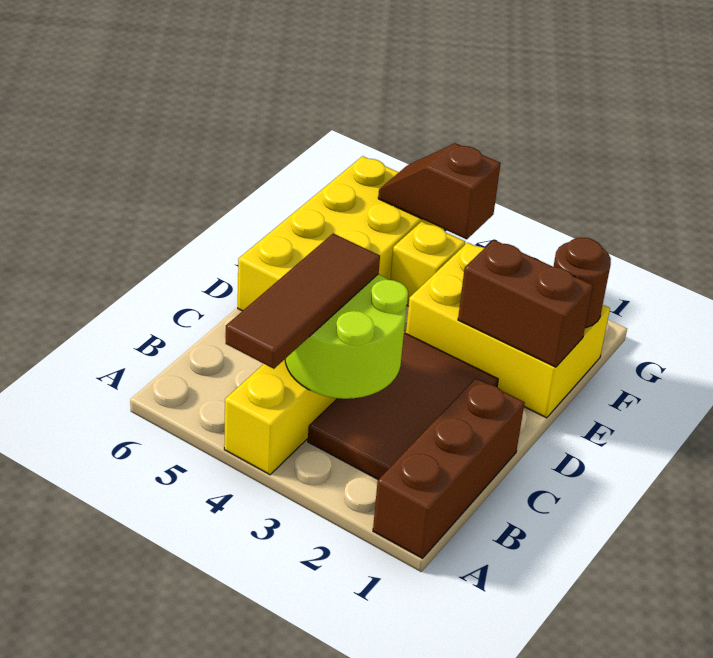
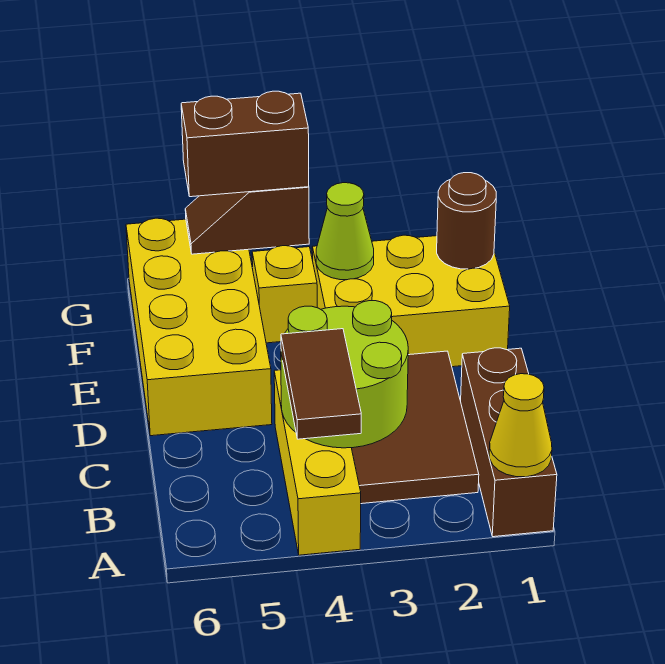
none -> yellow 1x1 cone [489,374,552,477]
brown 1x3 tile [226,233,380,369] -> brown 1x2 tile [281,329,361,439]
brown 1x2 brick [458,240,593,367] -> brown 1x2 brick moved to [181,91,309,197]
none -> lime 1x1 cone [316,183,374,280]

